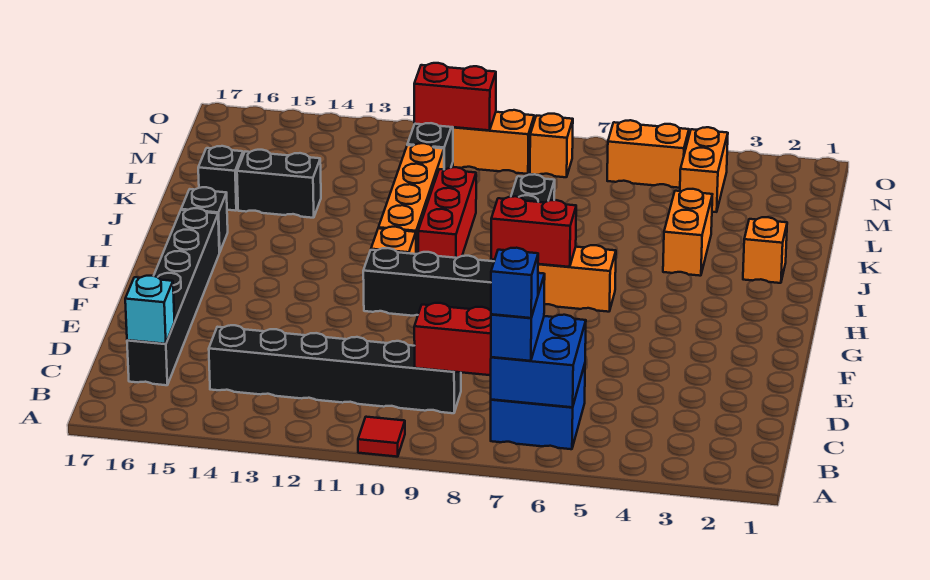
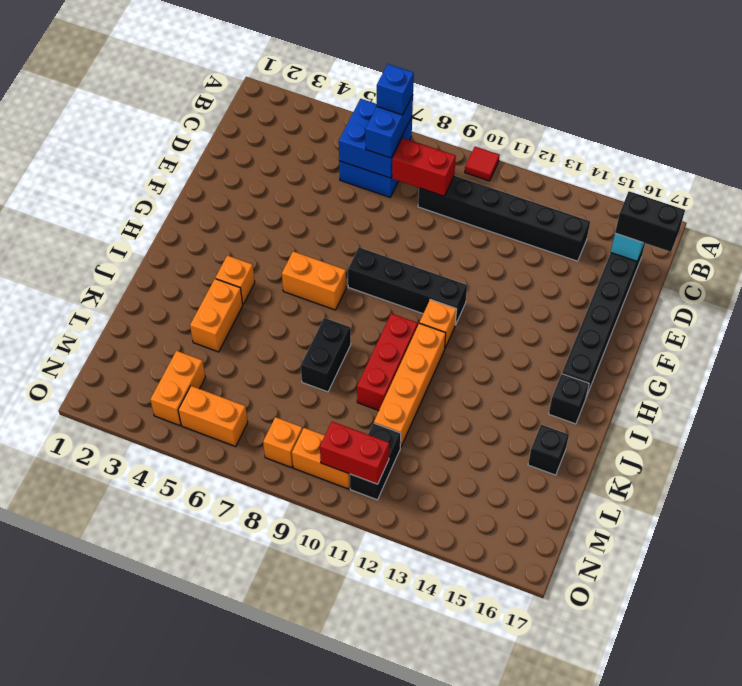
red 1x2 brick [491,196,576,267] -> none
orange 1x1 brick [743,217,787,283] -> orange 1x1 brick moved to [215,255,255,304]
black 1x2 brick [237,150,321,218] -> black 1x2 brick moved to [615,191,685,252]

